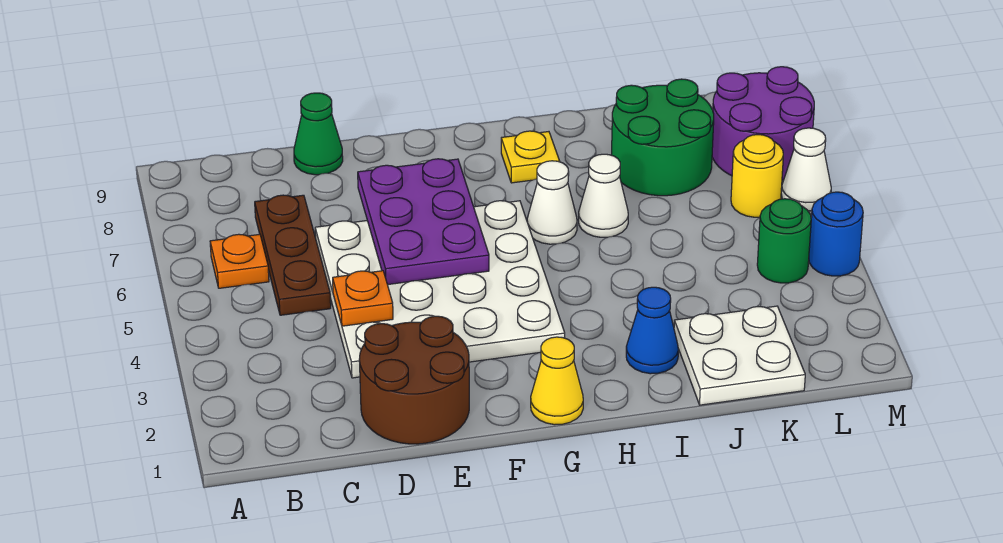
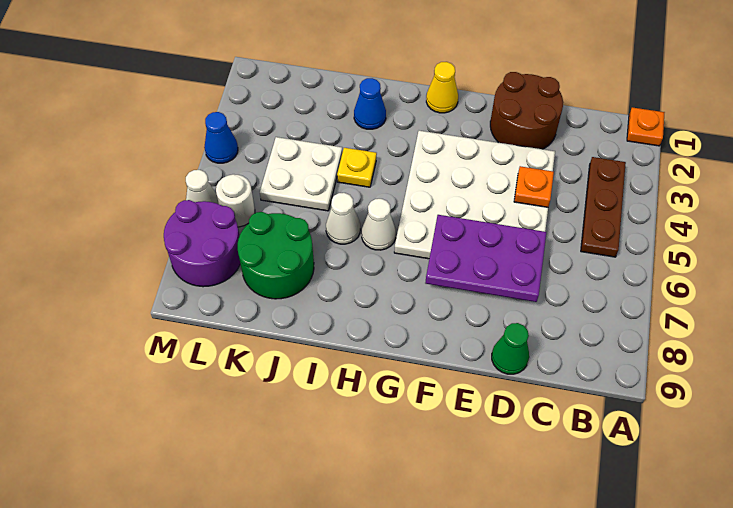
orange 1x1 plate [210,234,269,288] -> orange 1x1 plate moved to [627,107,665,146]
brown 1x3 plate [255,195,331,315] -> brown 1x3 plate moved to [581,157,626,257]
purple 2x3 plate [358,159,489,285] -> purple 2x3 plate turned to [425,215,546,302]
yellow 1x1 plate [501,131,560,183] -> yellow 1x1 plate moved to [337,148,377,187]
white 2x2 plate [674,306,805,405] -> white 2x2 plate moved to [260,137,342,211]
green 1x1 round brick [757,199,811,283] -> none
yellow 1x1 round brick [731,135,783,217] -> white 1x1 round brick [216,174,255,227]
blue 1x1 round brick [809,192,863,276] -> blue 1x1 cone [204,112,238,163]

